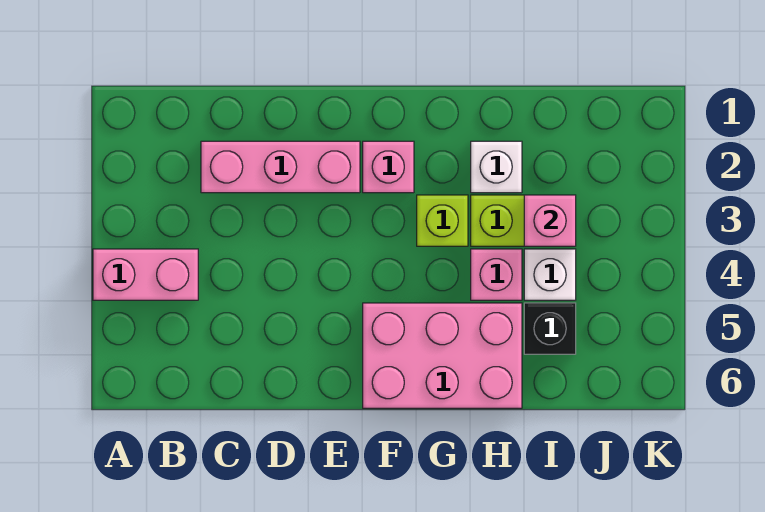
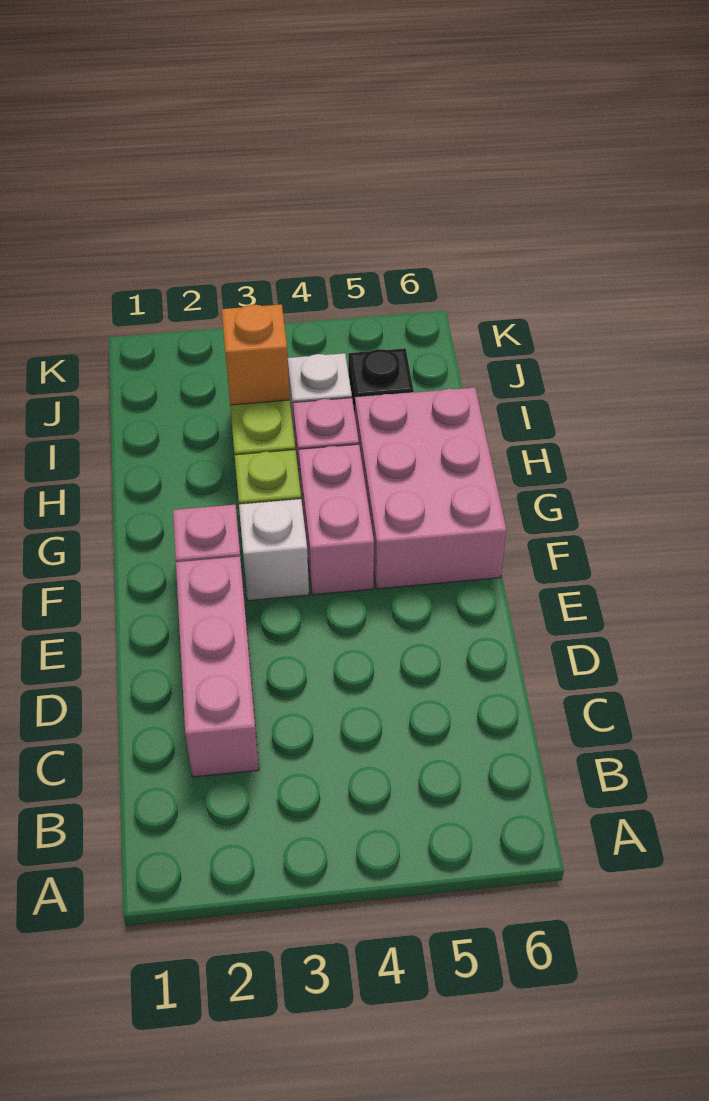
pink 1x2 brick [93,249,198,300] -> pink 1x2 brick moved to [299,444,374,595]
white 1x1 brick [471,141,522,193] -> white 1x1 brick moved to [239,499,309,601]
pink 1x1 brick [524,195,576,246] -> orange 1x1 brick [222,304,290,405]

